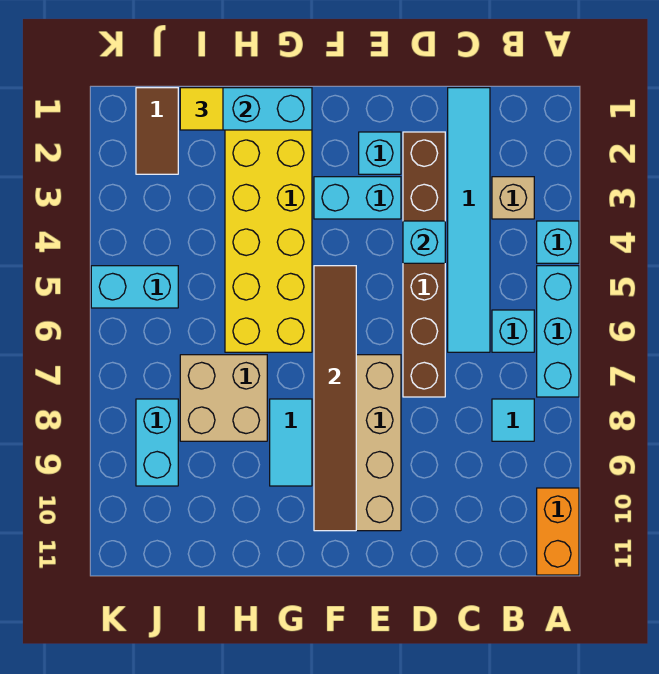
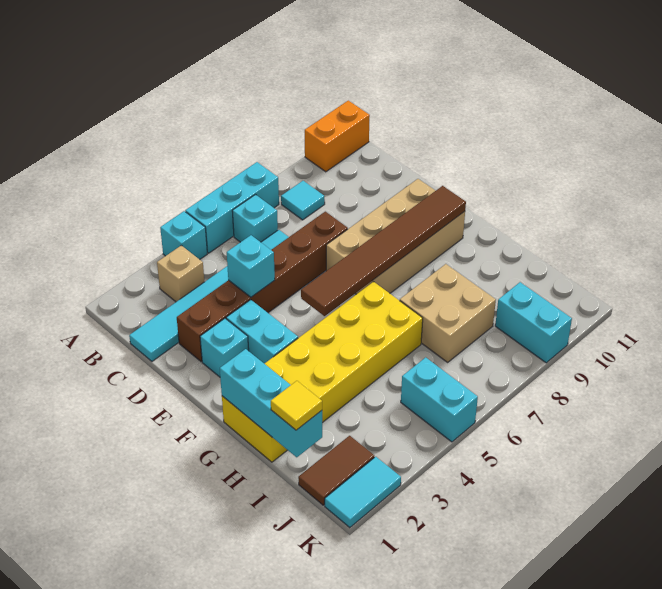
cyan 1x2 tile [270,399,312,486] -> cyan 1x2 tile moved to [325,457,401,528]
cyan 1x2 brick [136,399,178,486] -> cyan 1x2 brick turned to [495,282,572,363]

